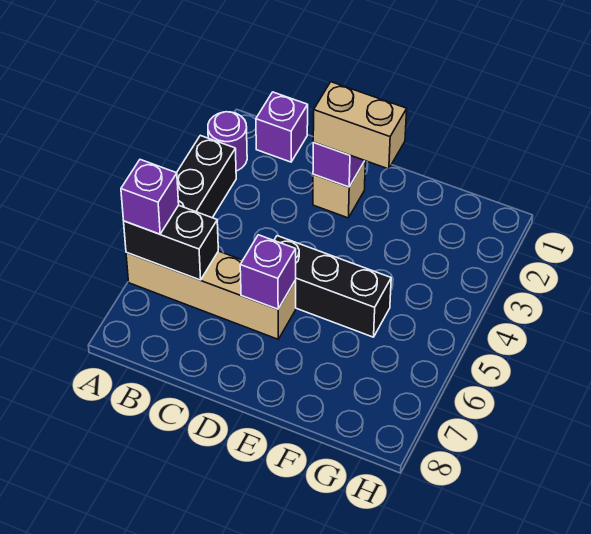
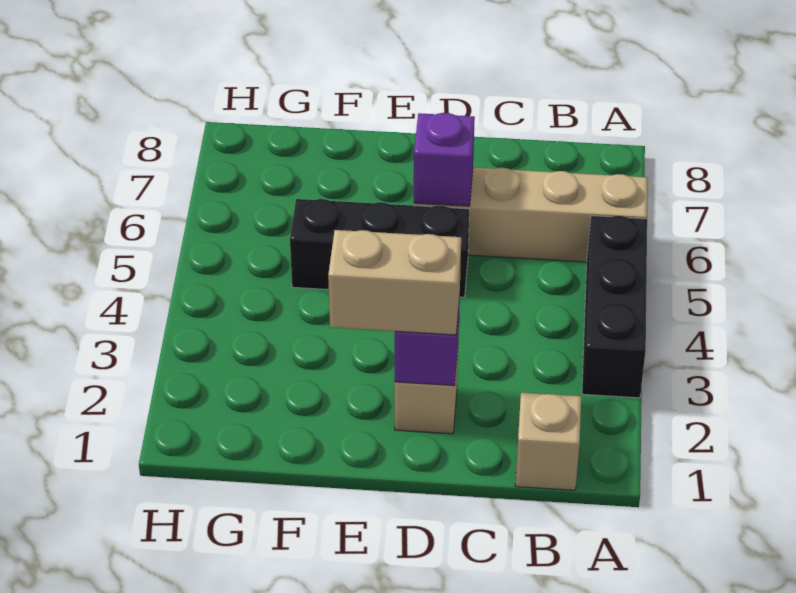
purple 1x1 round brick [208,112,247,171] -> none
black 1x2 brick [124,205,218,280] -> none
purple 1x1 brick [121,160,179,234] -> none
purple 1x1 brick [256,92,308,162] -> tan 1x1 brick [515,392,581,490]

